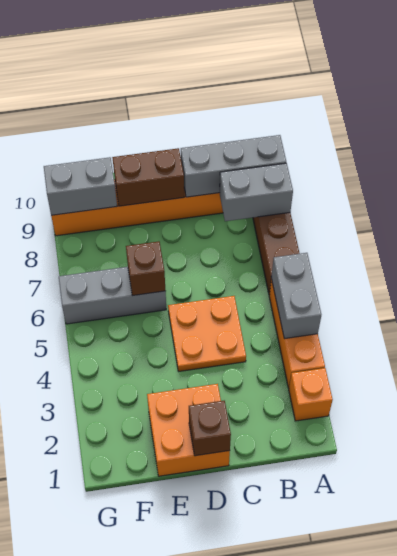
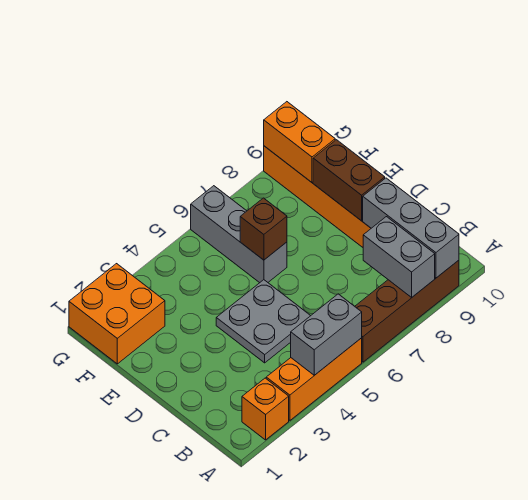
orange 2x2 plate [168,296,246,371] -> grey 2x2 plate [216,280,311,363]
orange 2x2 brick [147,384,230,476] -> orange 2x2 brick moved to [69,264,165,364]
brown 1x1 brick [189,401,231,456] -> none
grey 1x2 brick [44,157,117,215] -> orange 1x2 brick [264,102,335,182]

